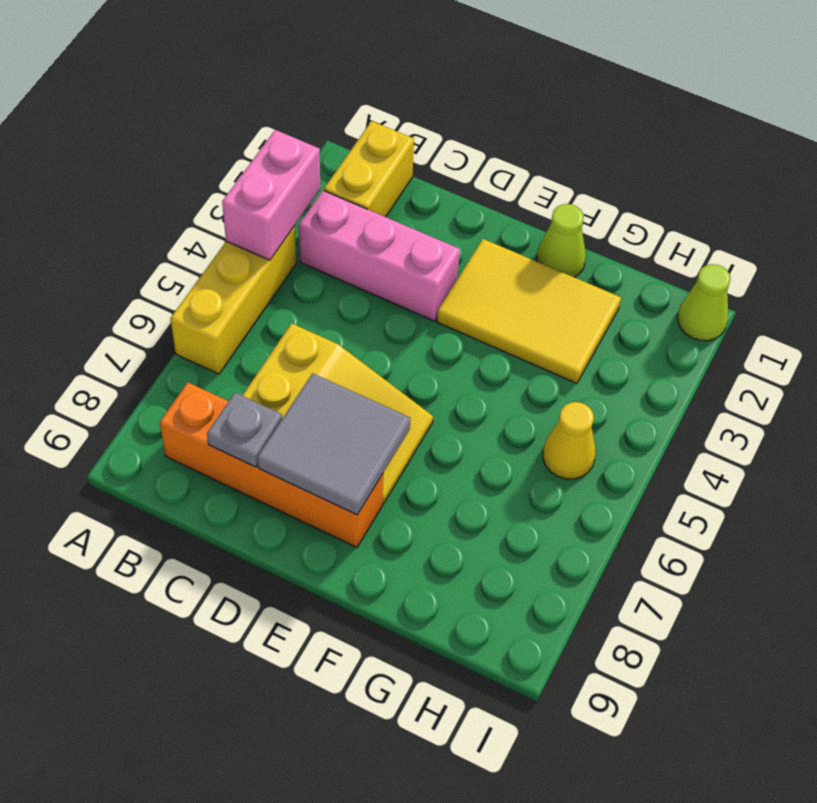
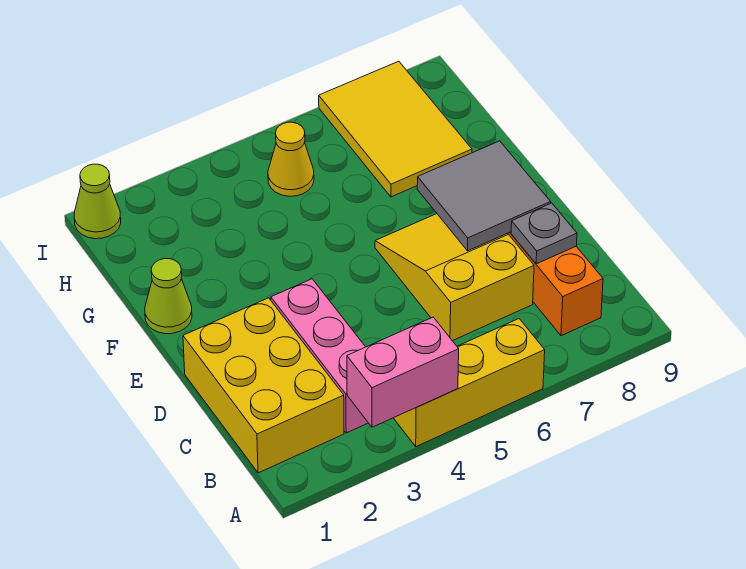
yellow 1x2 brick [324,121,414,217] -> yellow 2x3 brick [183,298,344,473]
yellow 2x3 tile [437,239,621,384] -> yellow 2x3 tile moved to [319,61,472,197]

